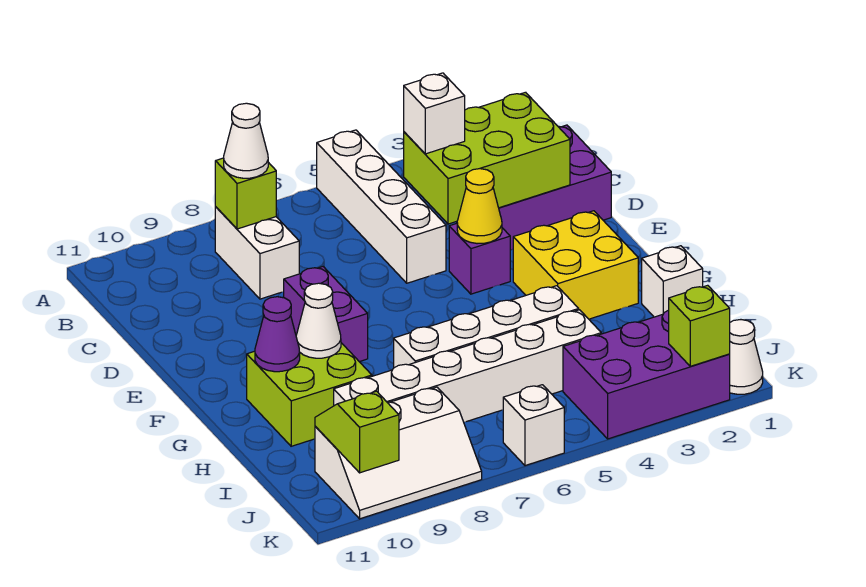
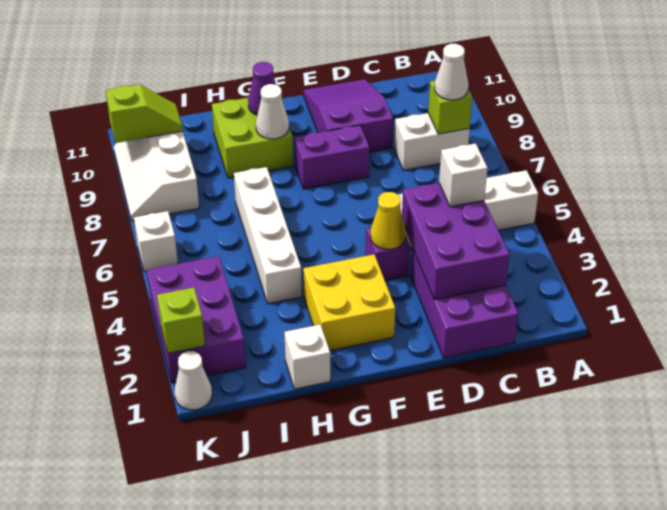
lime 2x3 brick [404,92,570,224] -> purple 2x3 brick [402,183,509,300]
none -> purple 2x3 slope [303,79,393,152]
white 1x6 brick [334,310,601,422] -> none

